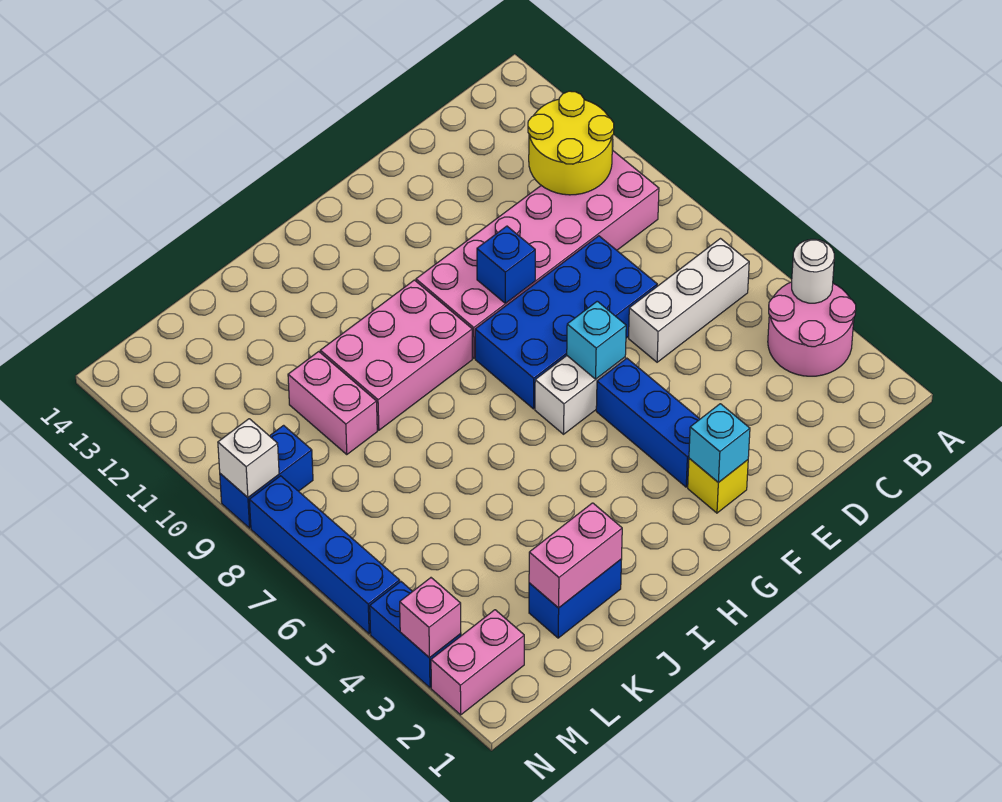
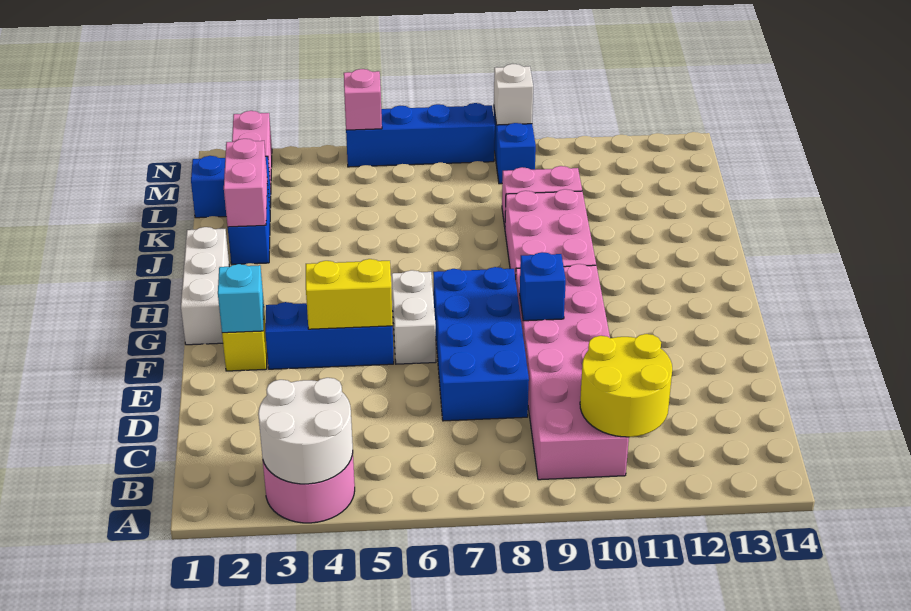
white 1x1 round brick [792,239,834,303] -> white 2x2 round brick [258,378,353,484]
white 1x3 brick [629,239,749,362] -> white 1x3 brick moved to [181,227,229,345]
none -> yellow 1x2 brick [306,259,393,329]
cyan 1x1 brick [567,301,626,379] -> none
blue 1x2 brick [370,582,461,688] -> blue 1x2 brick moved to [191,156,271,218]
pink 1x1 brick [400,578,461,658] -> pink 1x1 brick moved to [344,69,382,130]

